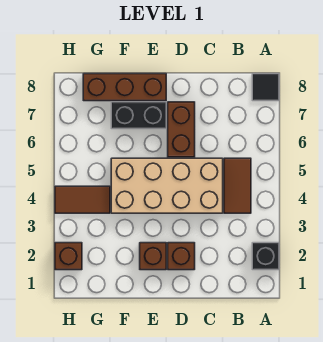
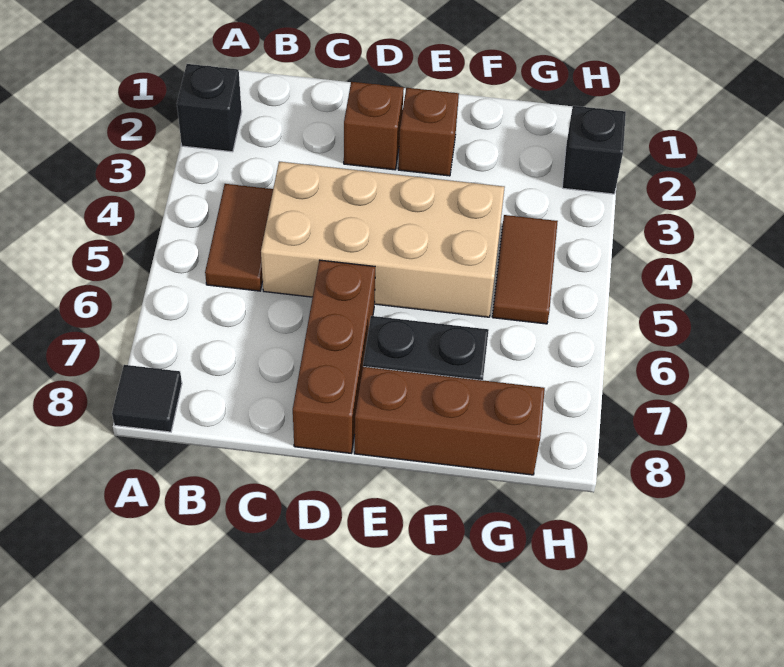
brown 1x2 brick [168,102,195,157] -> brown 1x3 brick [293,260,375,453]
brown 1x2 tile [55,186,110,213] -> brown 1x2 tile turned to [492,215,558,324]
brown 1x1 brick [55,243,82,270] -> black 1x1 brick [562,106,626,194]

